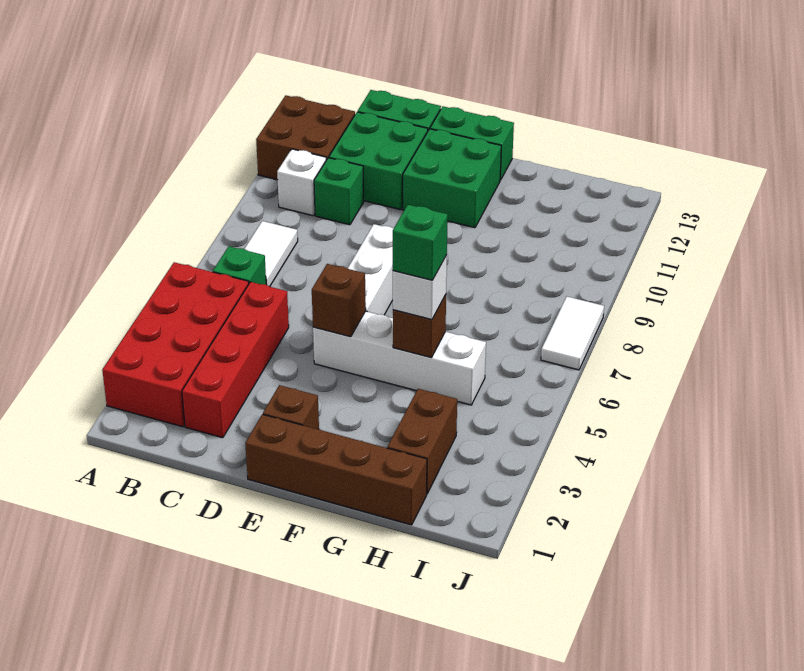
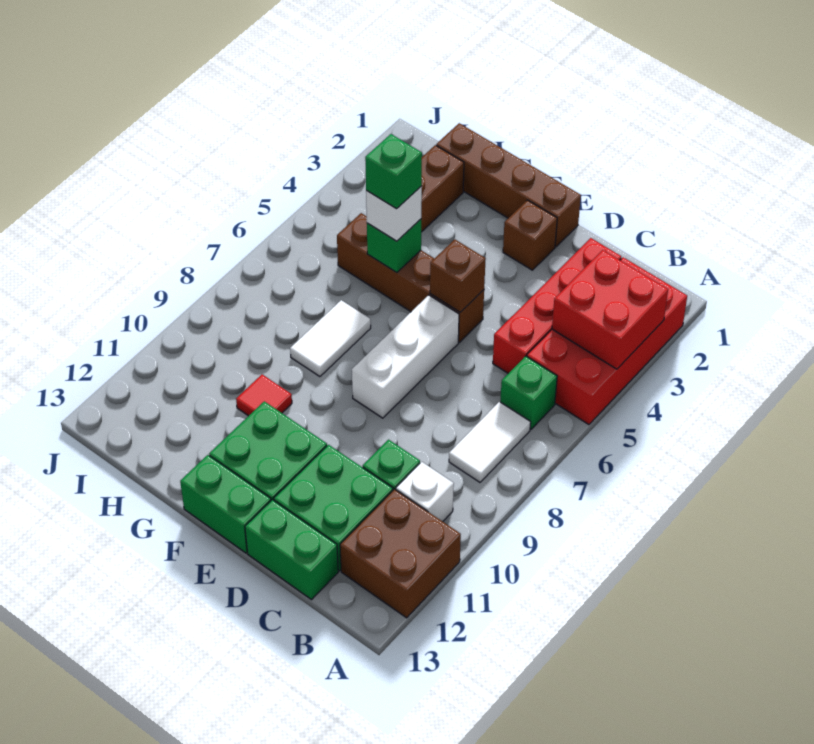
none -> red 2x2 brick [552,250,668,369]
white 1x4 brick [313,311,486,405] -> brown 1x4 brick [337,213,484,342]
brown 1x1 brick [393,295,446,358] -> green 1x1 brick [367,219,421,273]
none -> red 1x1 tile [236,375,292,416]
white 1x2 tile [541,297,604,370] -> white 1x2 tile moved to [290,300,371,377]

